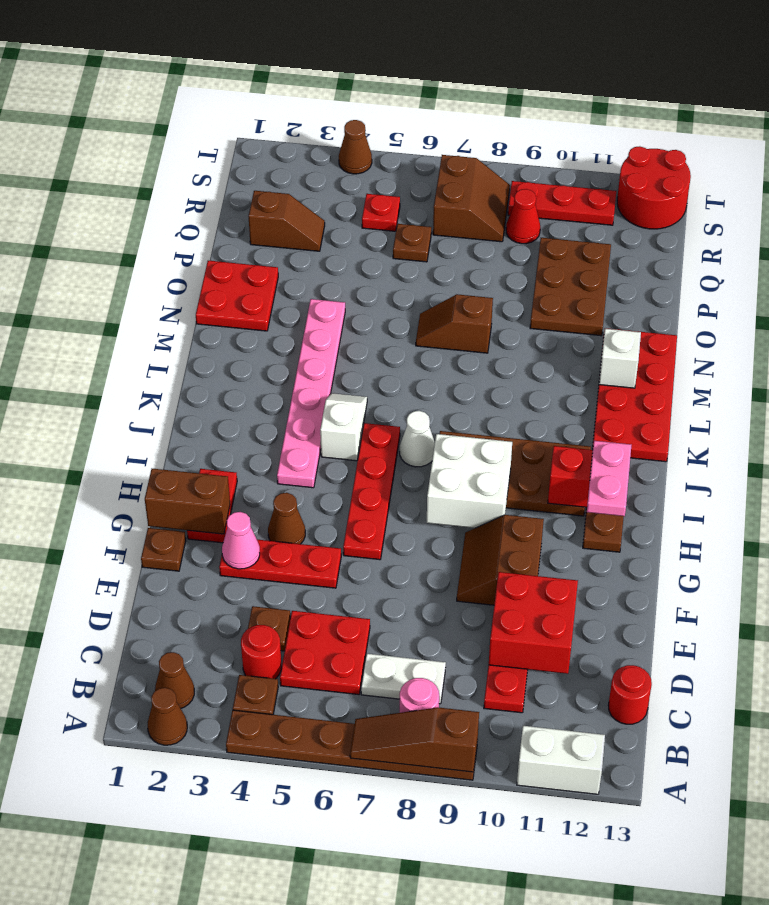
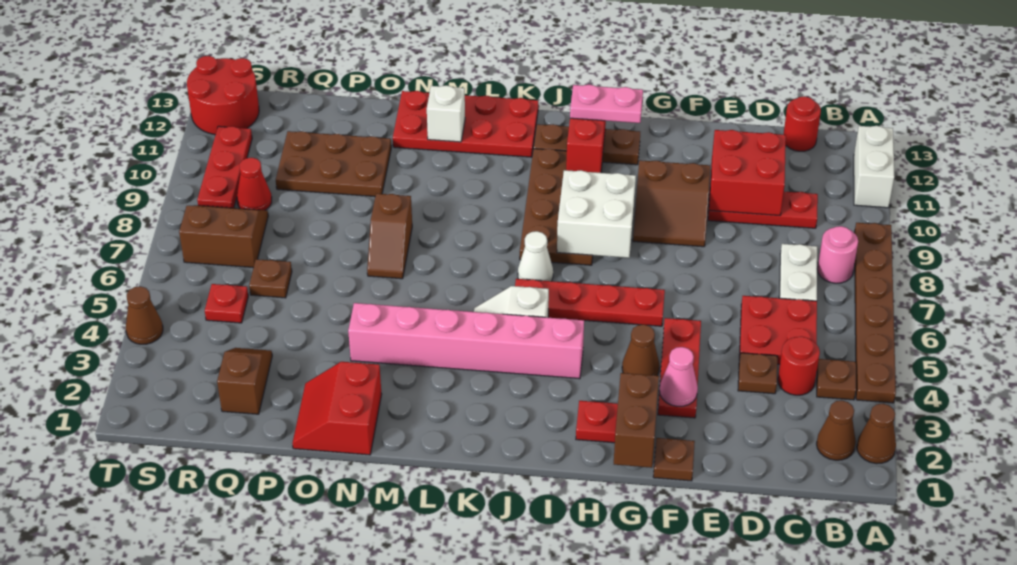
brown 1x3 slope [350,707,479,772] -> none
pink 1x6 plate [277,299,345,488] -> pink 1x6 brick [348,303,584,379]
red 2x2 plate [196,261,278,331] -> red 2x2 slope [292,362,382,455]

